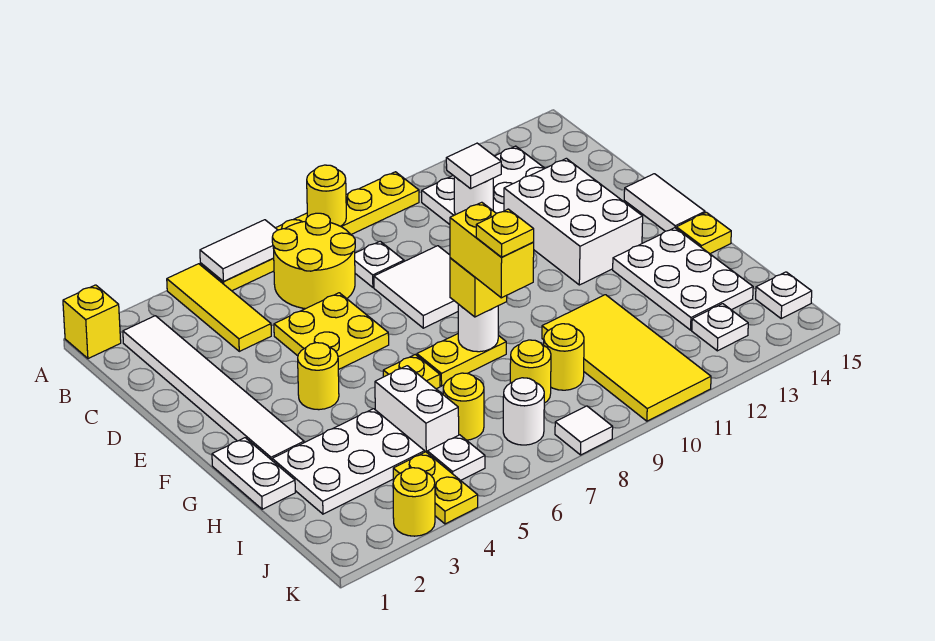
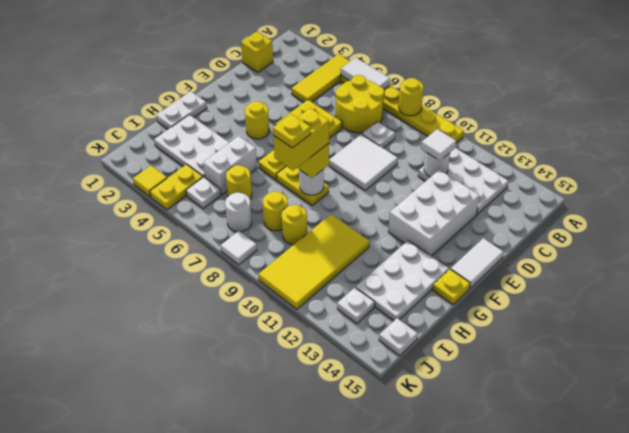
yellow 1x1 brick [63,285,121,359] -> yellow 1x1 brick moved to [241,31,273,72]
white 1x6 tile [123,316,304,460] -> none
yellow 1x1 round brick [393,468,435,536] -> yellow 1x1 tile [133,166,167,197]

